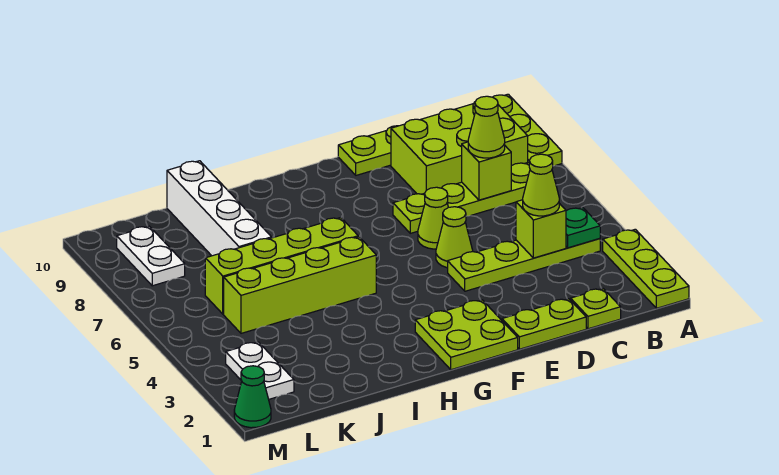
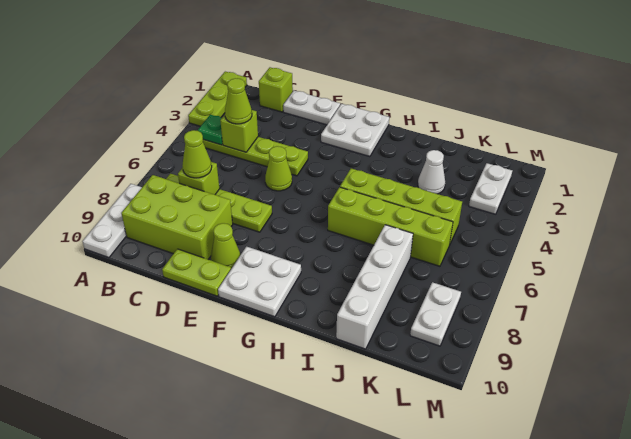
lime 1x3 plate [493,94,562,166] -> white 1x3 plate [82,184,142,258]
lime 1x1 plate [571,289,621,329] -> lime 1x1 brick [259,67,293,112]
lime 1x2 plate [502,299,586,349] -> white 1x2 plate [283,91,340,125]
lime 1x1 cone [418,187,448,249] -> lime 1x1 cone moved to [211,223,240,269]
lime 2x2 plate [415,300,518,370] -> white 2x2 plate [321,104,389,157]
none -> white 2x2 plate [218,247,301,317]
none -> white 1x1 cone [418,150,445,194]
green 1x1 cone [234,366,271,428] -> none

